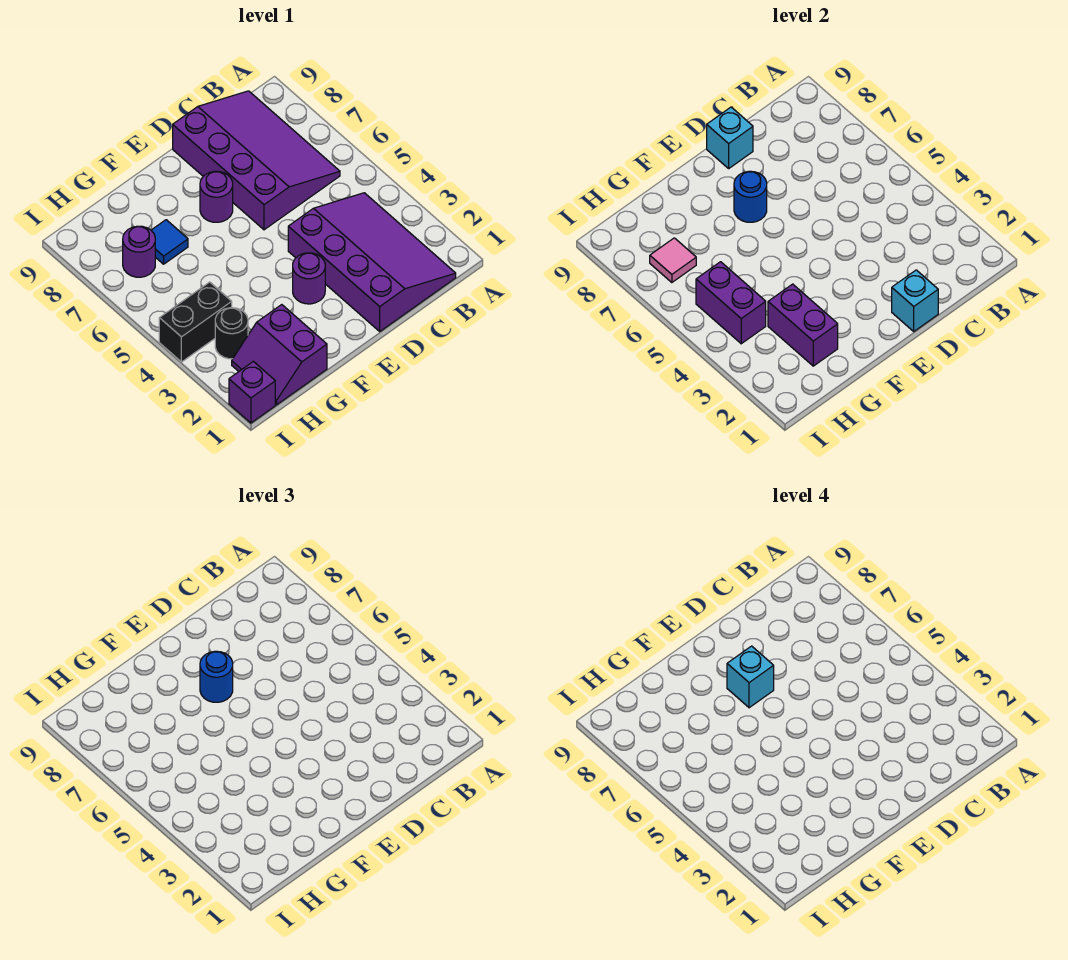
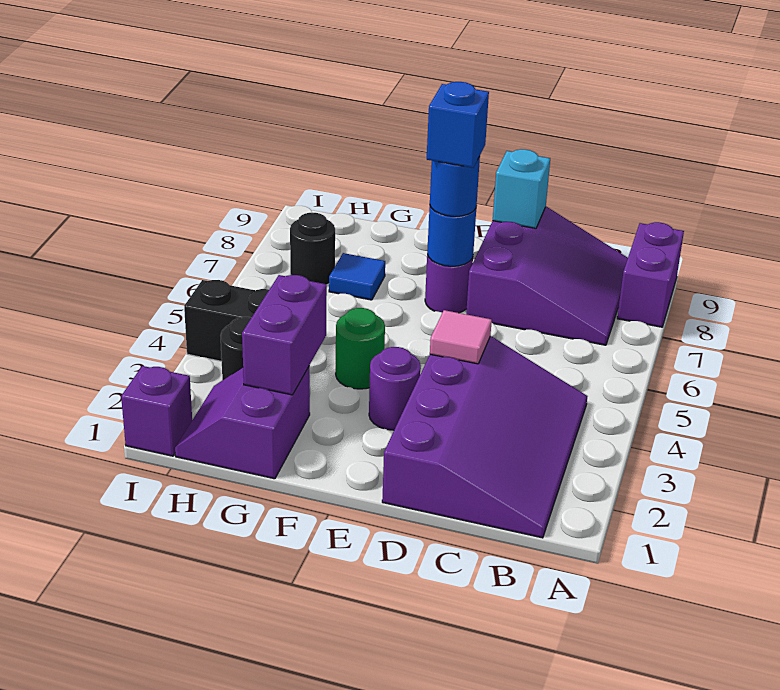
purple 3x4 slope [173,91,340,230] -> purple 3x3 slope [466,207,628,345]
cyan 1x1 brick [892,270,938,331] -> none
cyan 1x1 brick [727,646,774,708] -> blue 1x1 brick [427,82,489,168]
none -> green 1x1 round brick [336,308,385,389]
purple 1x2 brick [696,262,766,344] -> purple 1x2 brick moved to [617,222,684,327]
purple 1x1 round brick [123,226,155,277] -> black 1x1 round brick [290,213,335,285]
pink 1x1 tile [650,238,696,283] -> pink 1x1 tile moved to [430,310,492,364]

